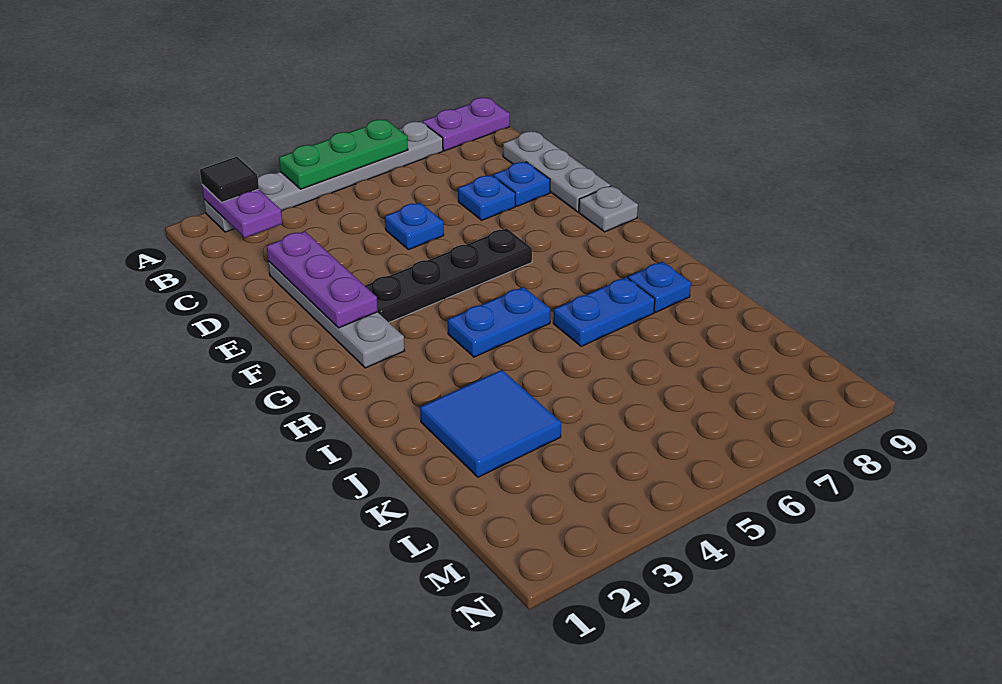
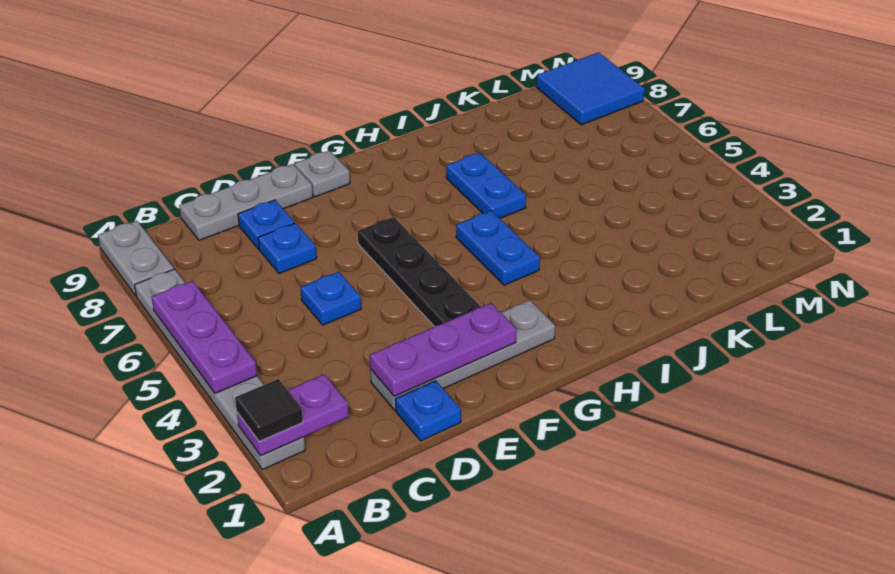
green 1x3 plate [279,120,408,189] -> purple 1x3 plate [152,281,257,393]
purple 1x2 plate [423,98,510,151] -> grey 1x2 plate [98,221,174,296]
blue 1x1 plate [628,262,691,312] -> blue 1x1 plate moved to [395,381,461,441]
blue 2x2 tile [420,370,561,477] -> blue 2x2 tile moved to [536,52,645,125]

